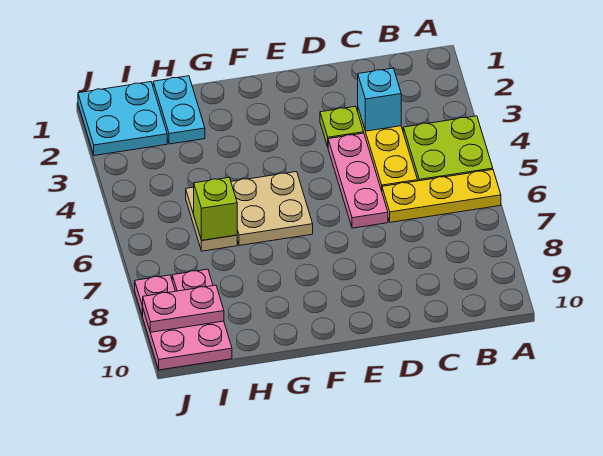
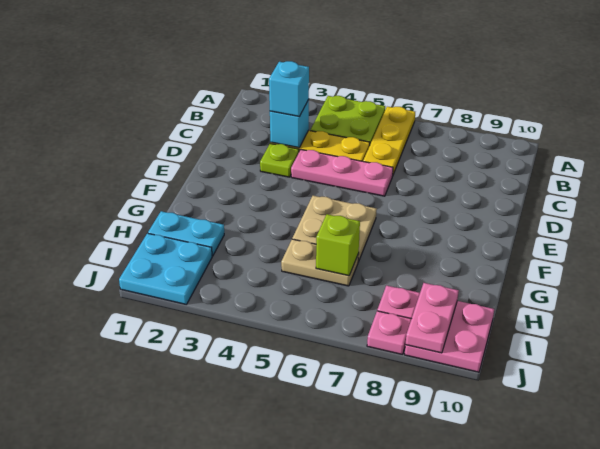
none -> cyan 1x1 brick [269,61,309,116]

